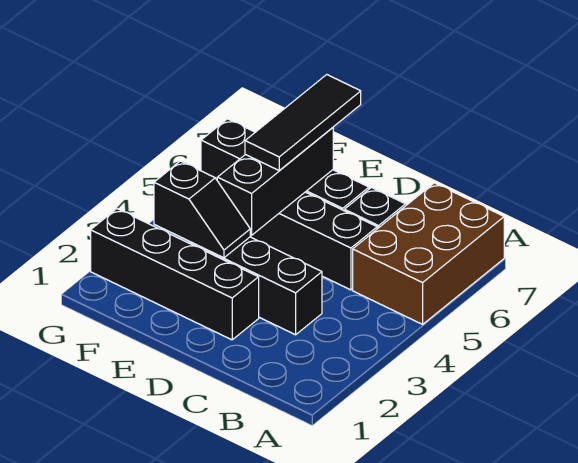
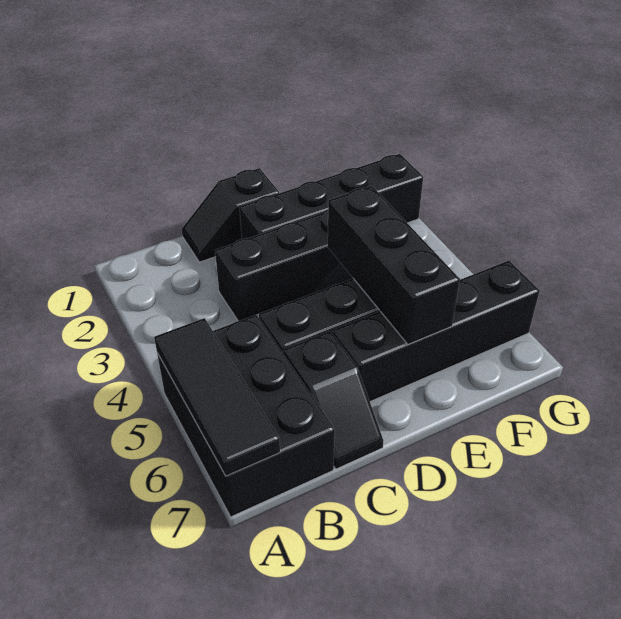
brown 2x3 brick [353,183,504,324] -> black 2x3 brick [157,315,335,517]
black 1x2 slope [154,161,250,258] -> black 1x2 slope moved to [182,168,279,262]
black 1x3 tile [245,75,361,171] -> black 1x3 tile moved to [154,318,280,476]

